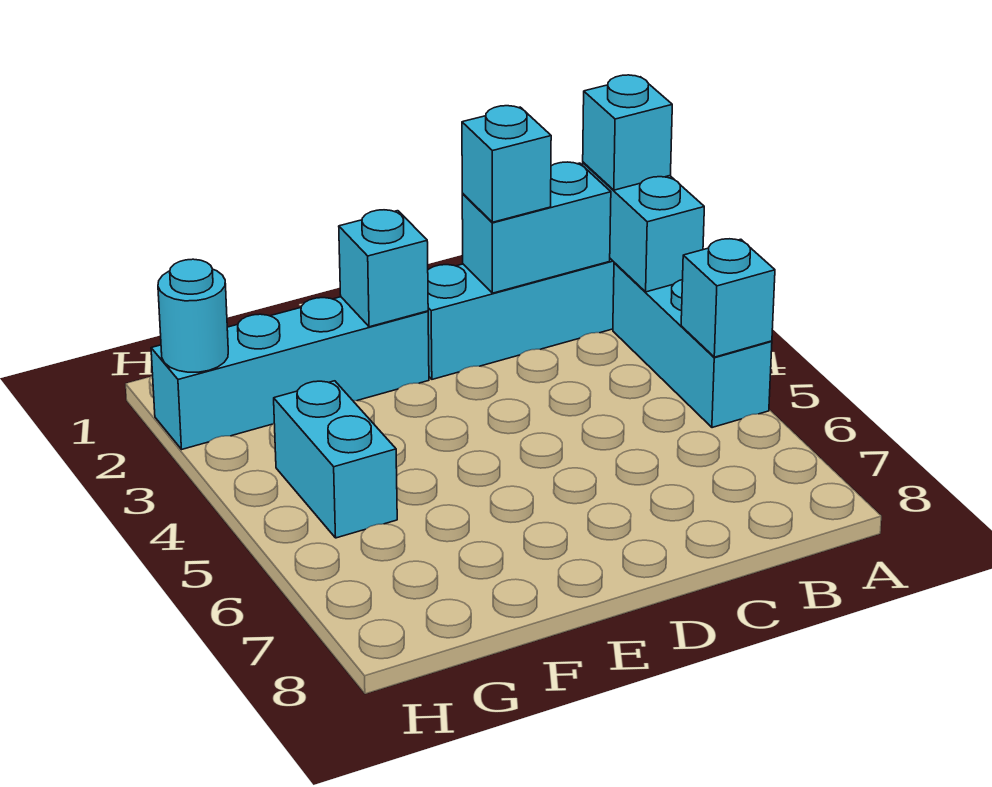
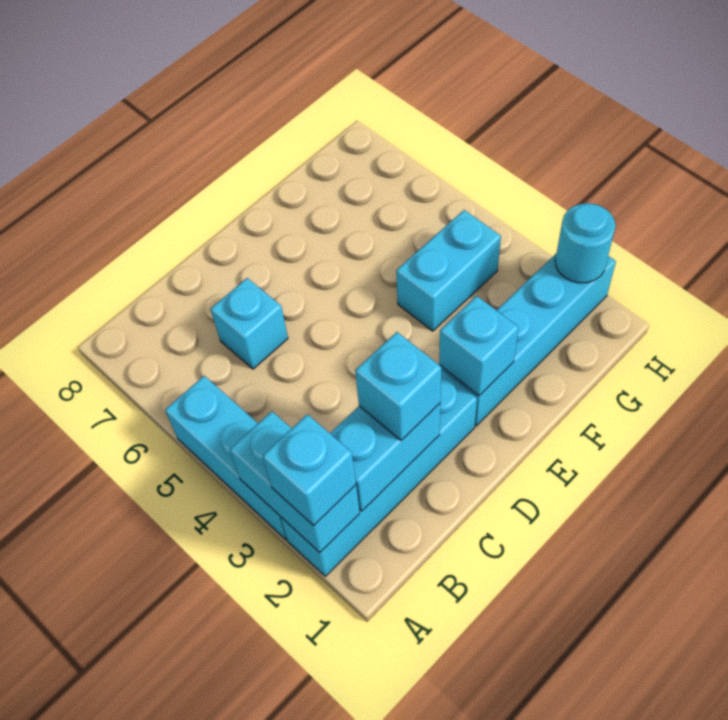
cyan 1x1 brick [681,239,775,357] -> cyan 1x1 brick moved to [211,278,288,369]
cyan 1x2 brick [274,381,397,538] -> cyan 1x2 brick turned to [396,210,501,331]

